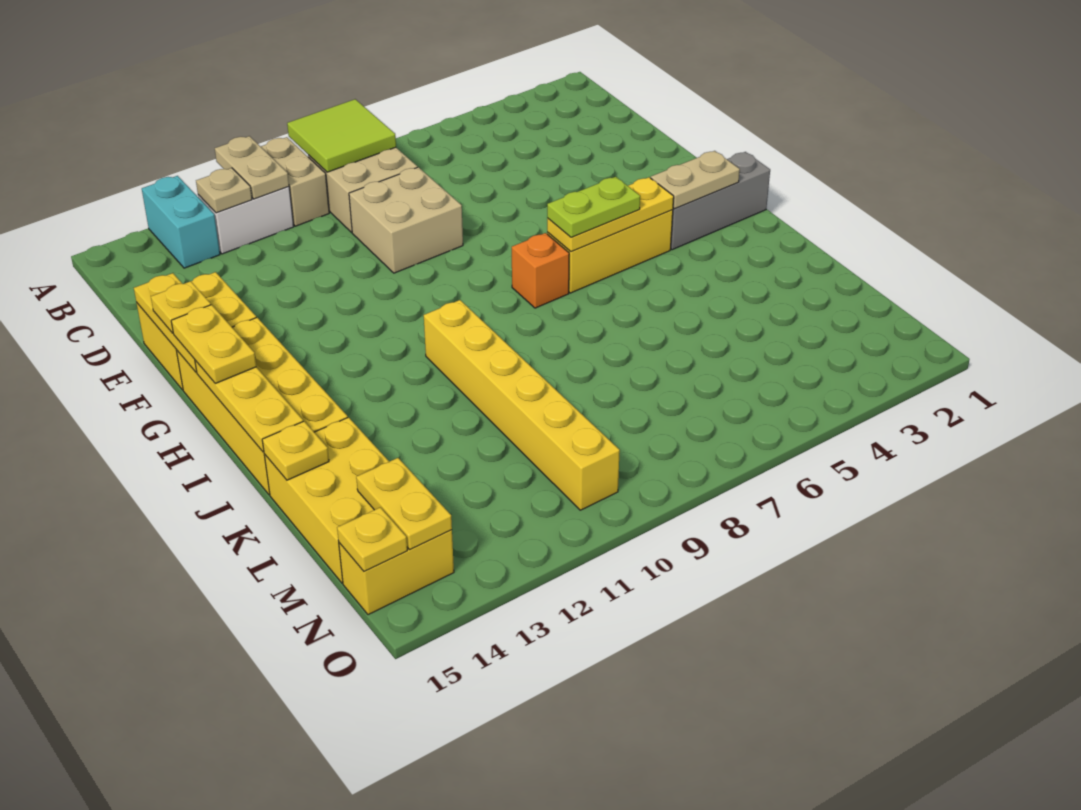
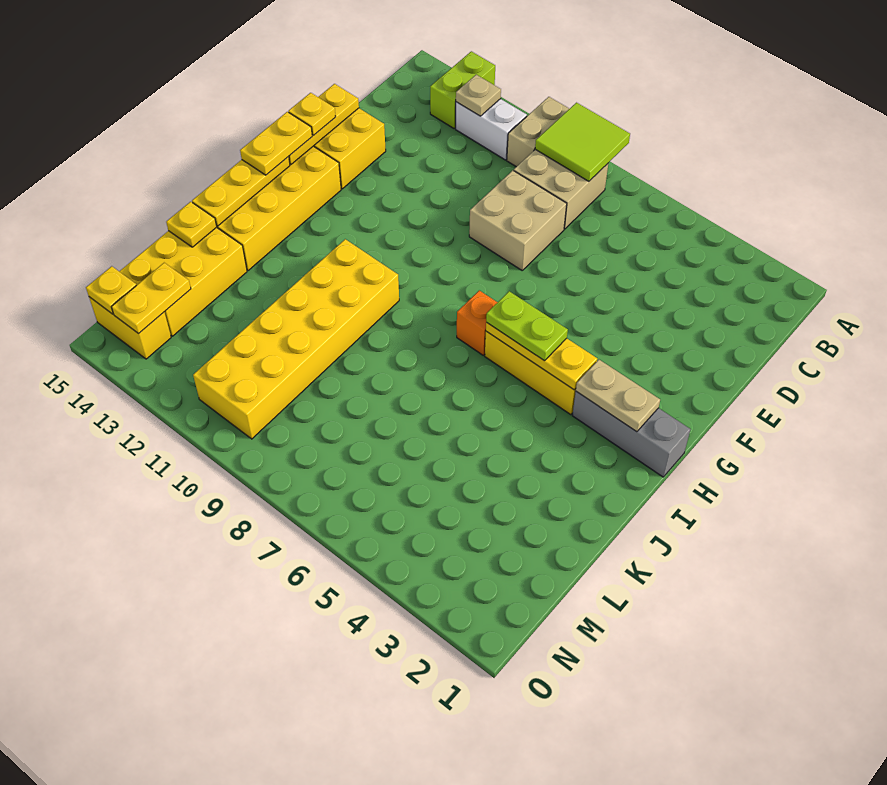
tan 1x2 plate [215,136,289,199] -> none
cyan 1x2 brick [142,176,220,268] -> lime 1x2 brick [430,51,495,128]
yellow 1x6 brick [424,300,620,510] -> yellow 2x6 brick [193,239,399,439]

